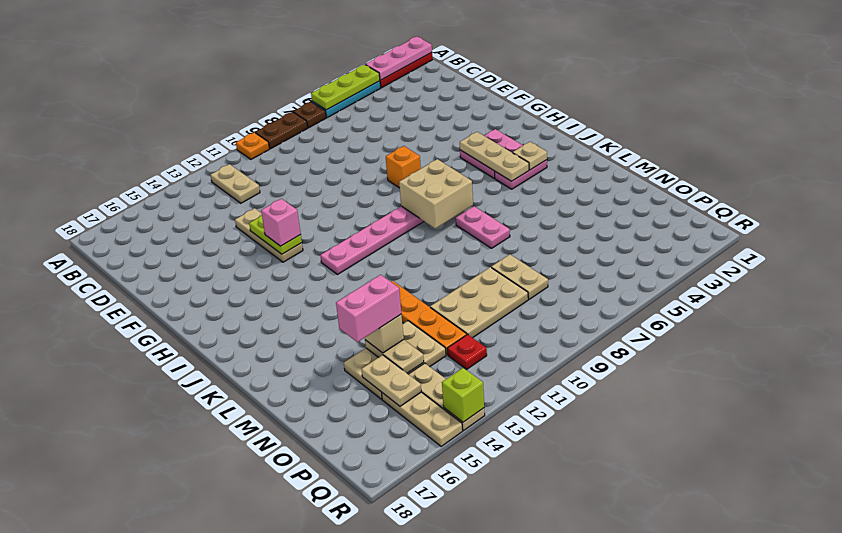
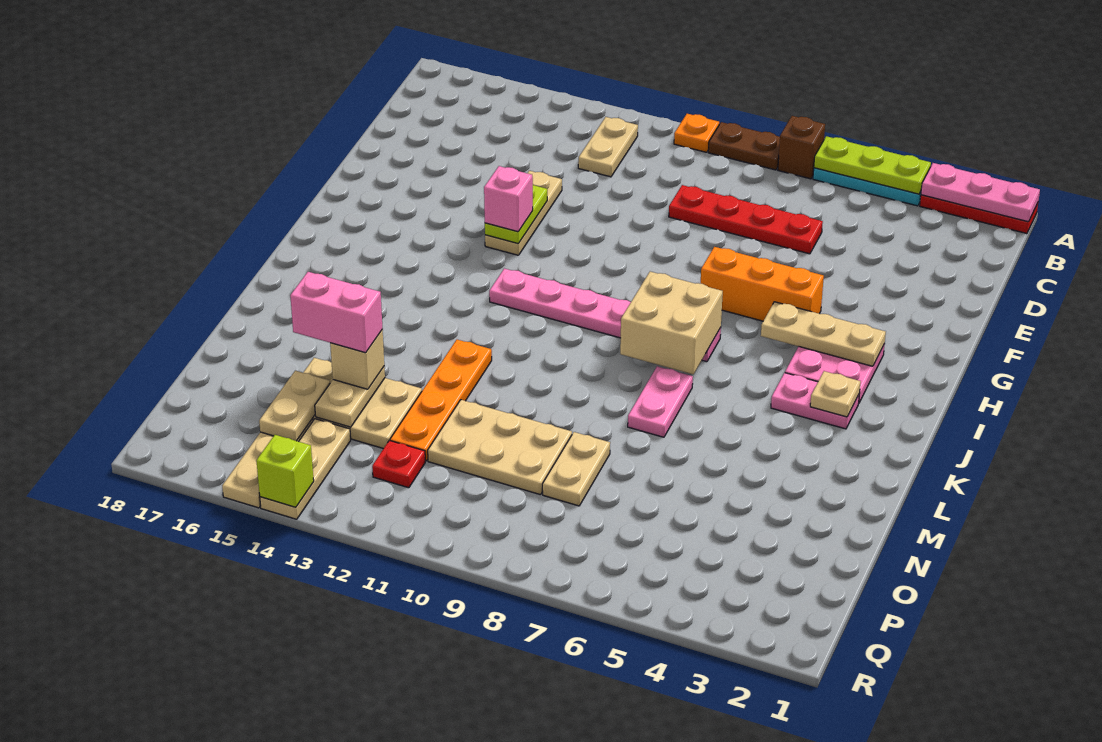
brown 1x1 plate [293,102,326,128] -> brown 1x1 brick [778,116,825,179]
none -> red 1x4 plate [669,185,823,254]
orange 1x1 brick [386,146,421,188] -> orange 1x3 brick [701,247,824,321]
tan 1x3 plate [460,132,529,181] -> tan 1x3 plate turned to [761,302,886,366]

